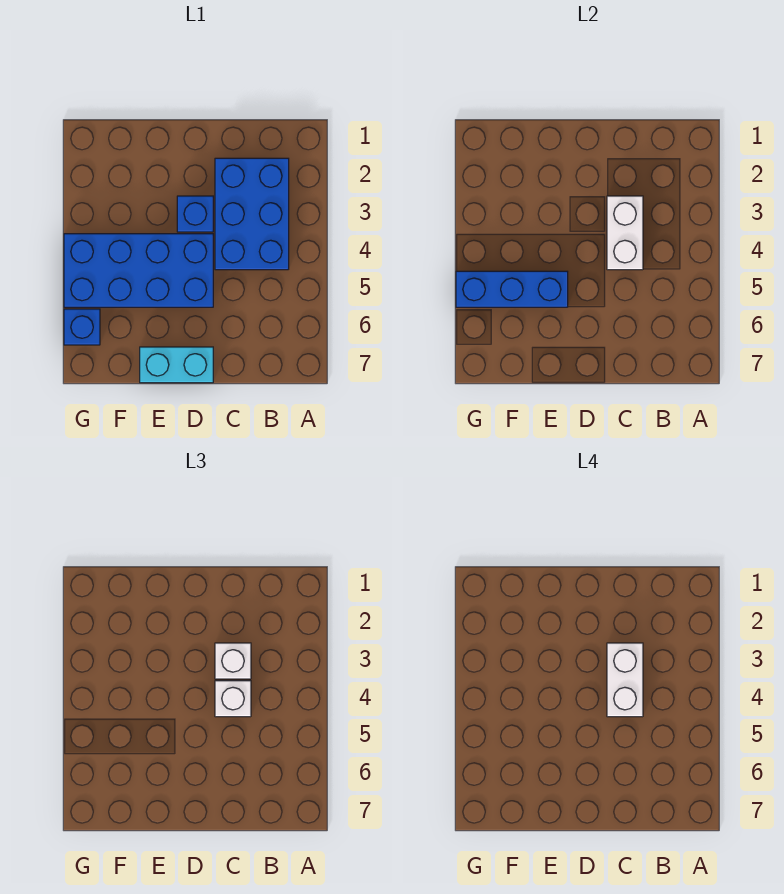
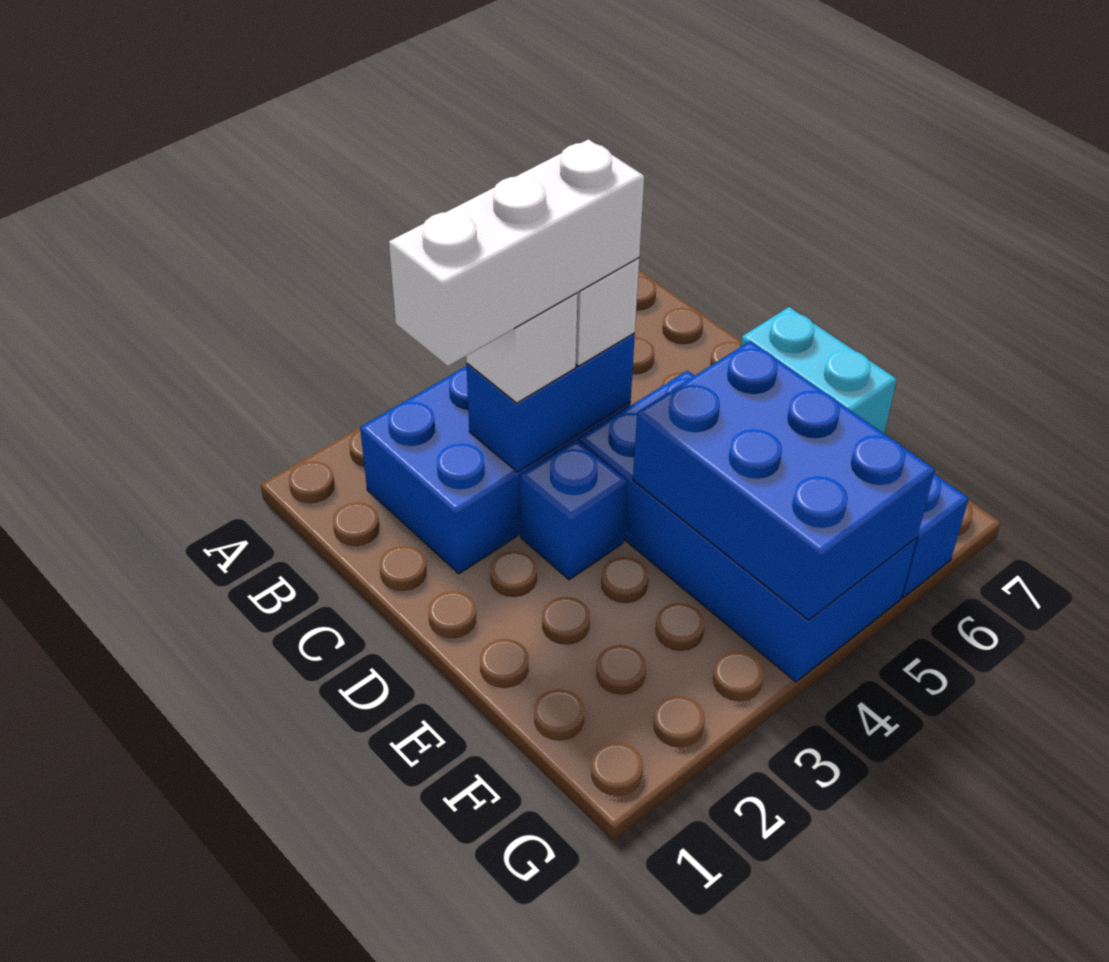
white 1x2 brick [607,196,643,270] -> blue 1x2 brick [466,333,635,472]
white 1x2 brick [607,643,643,717] -> white 1x3 brick [389,139,644,366]
blue 1x3 brick [456,271,568,307] -> blue 2x3 brick [633,341,935,620]

